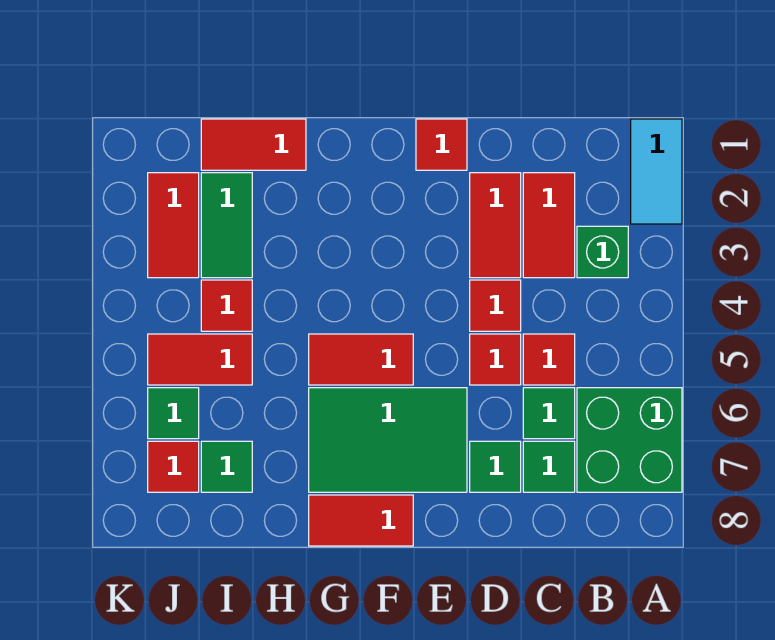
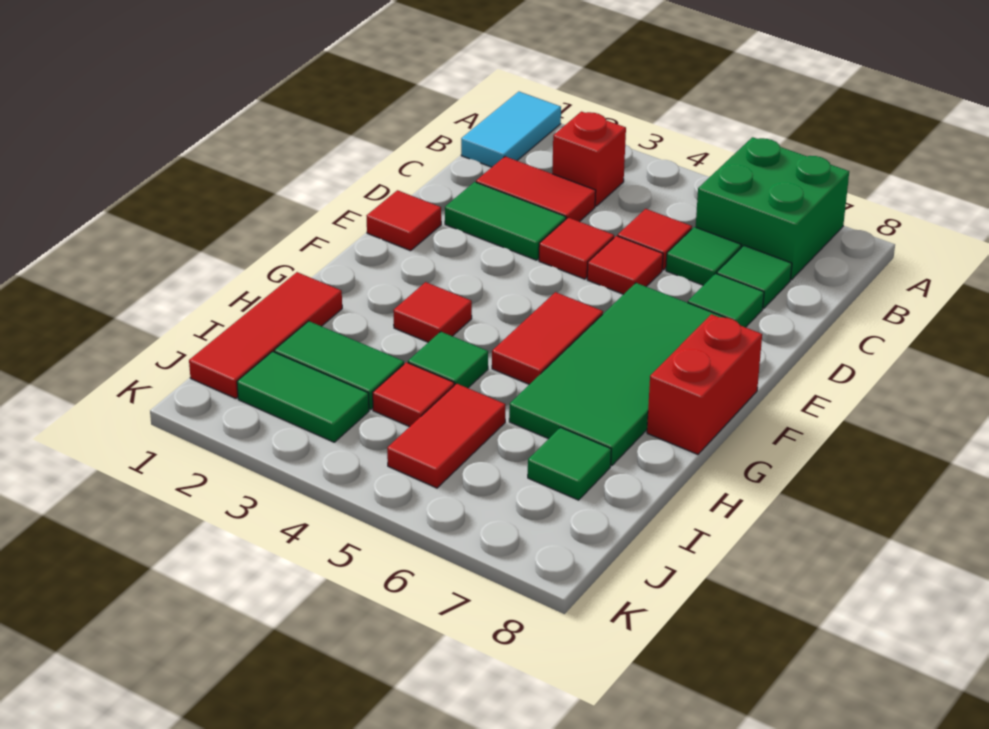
cyan 1x2 tile [631,119,682,224] -> cyan 1x2 tile turned to [461,92,561,167]
green 1x1 brick [577,226,628,278] -> red 1x1 brick [552,112,626,206]
red 1x2 tile [470,173,521,278] -> green 1x2 tile [445,182,566,260]
green 2x3 tile [309,388,467,492] -> green 2x4 tile [509,283,723,466]
red 1x2 tile [309,495,413,546] -> red 1x2 brick [647,314,762,454]
red 1x2 tile [201,119,306,170] -> red 1x3 tile [189,272,342,398]
red 1x2 tile [148,173,199,278] -> green 1x2 tile [237,352,369,442]
green 1x1 tile [148,388,199,439] -> green 1x1 tile moved to [408,332,488,388]
red 1x1 tile [148,441,199,492] -> red 1x1 tile moved to [393,282,472,342]

